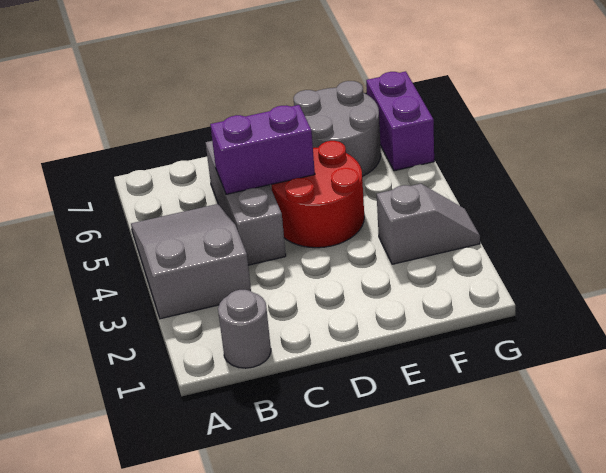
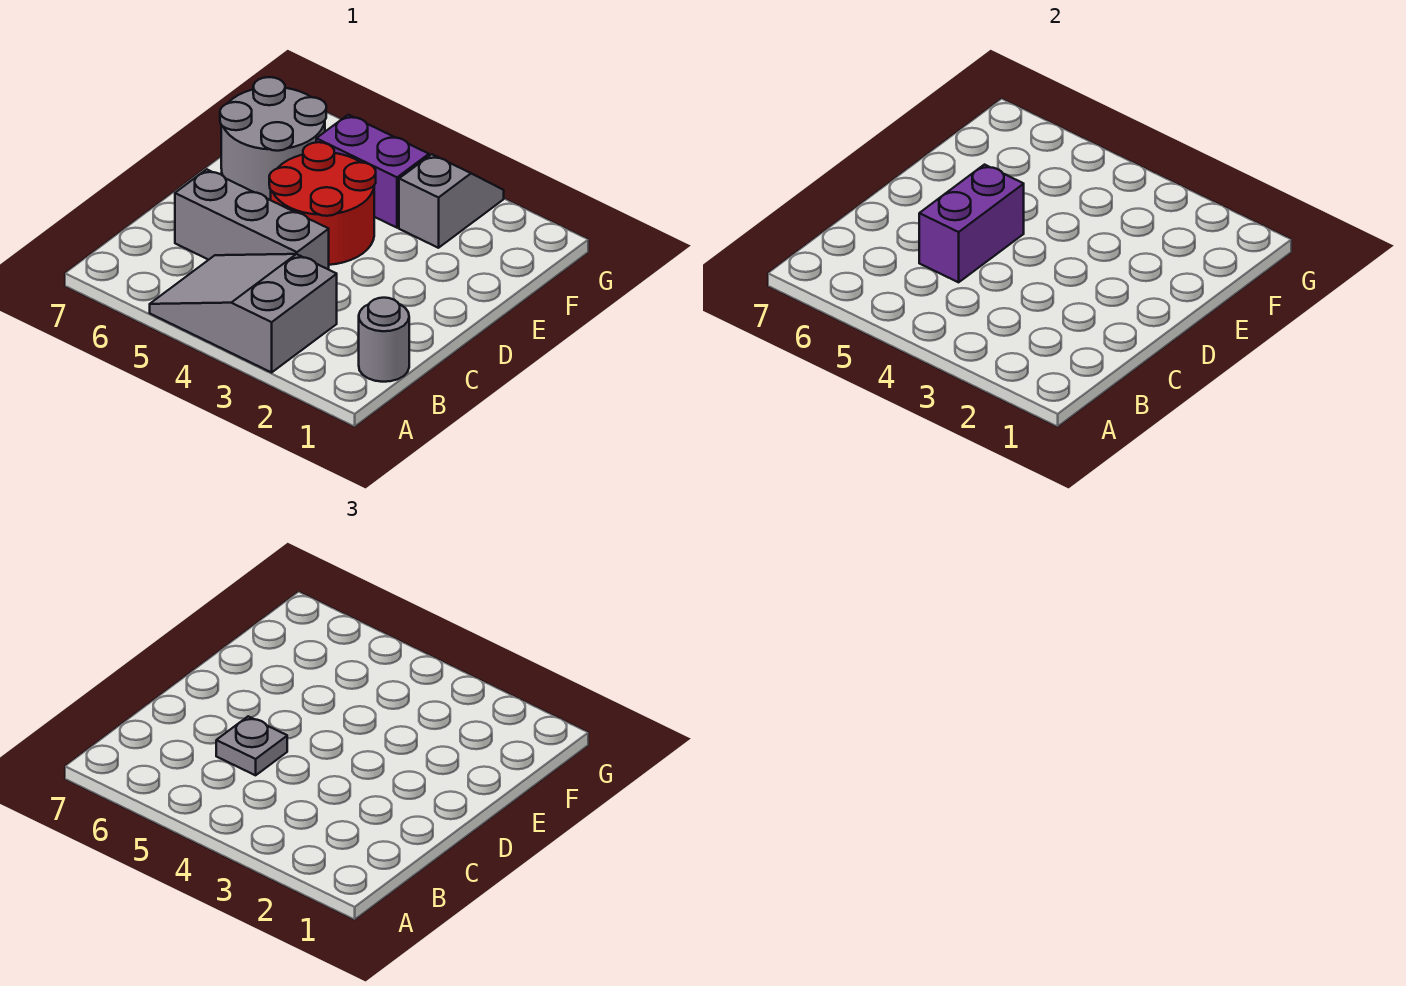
none -> grey 1x1 plate [216,716,287,775]
purple 1x2 brick [366,71,434,171] -> purple 1x2 brick moved to [316,115,429,228]

